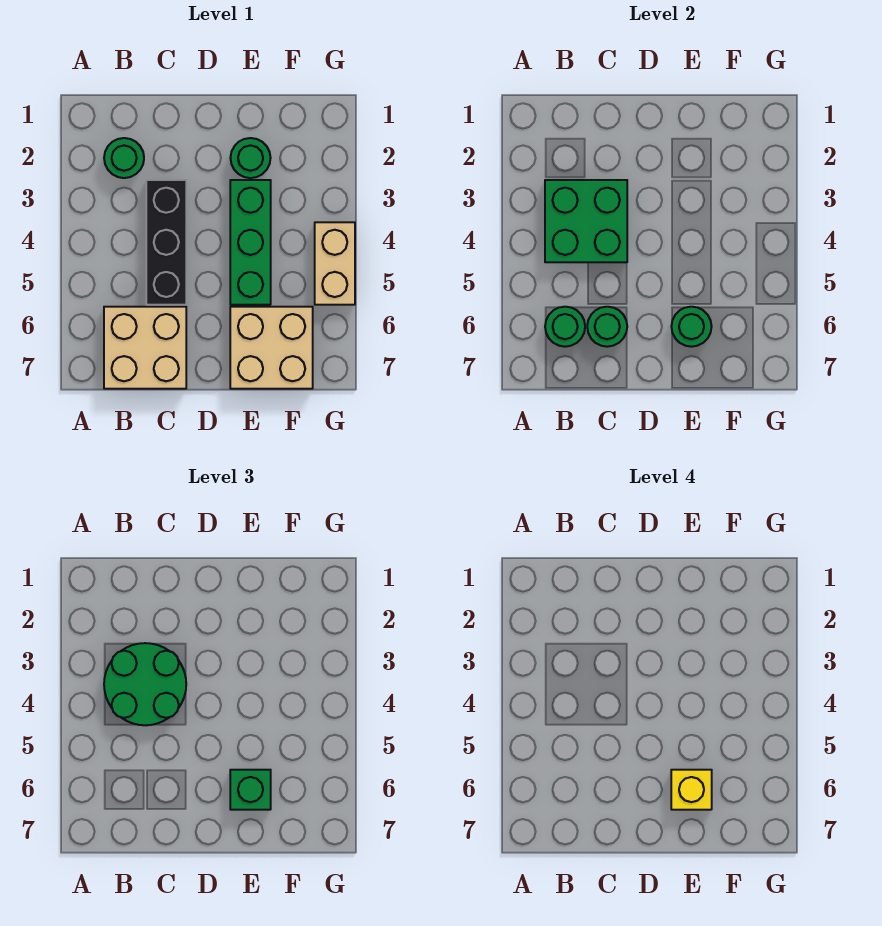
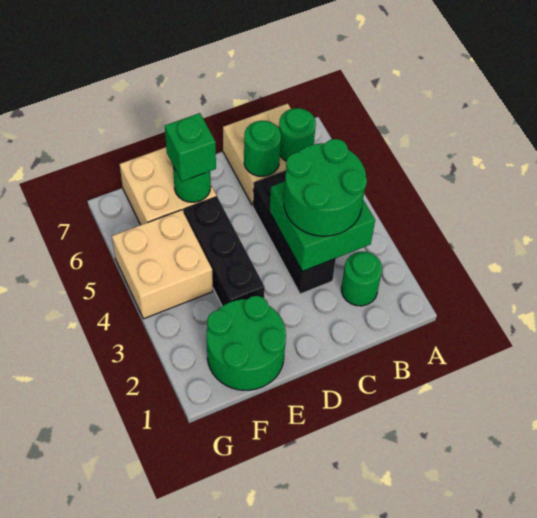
green 1x1 round brick [231,138,271,178] -> green 2x2 round brick [207,296,286,390]
green 1x3 brick [230,180,271,305] -> black 1x3 brick [184,197,265,306]
yellow 1x1 brick [671,770,712,810] -> none
tan 1x2 brick [315,222,355,305] -> tan 2x2 brick [112,210,213,319]

